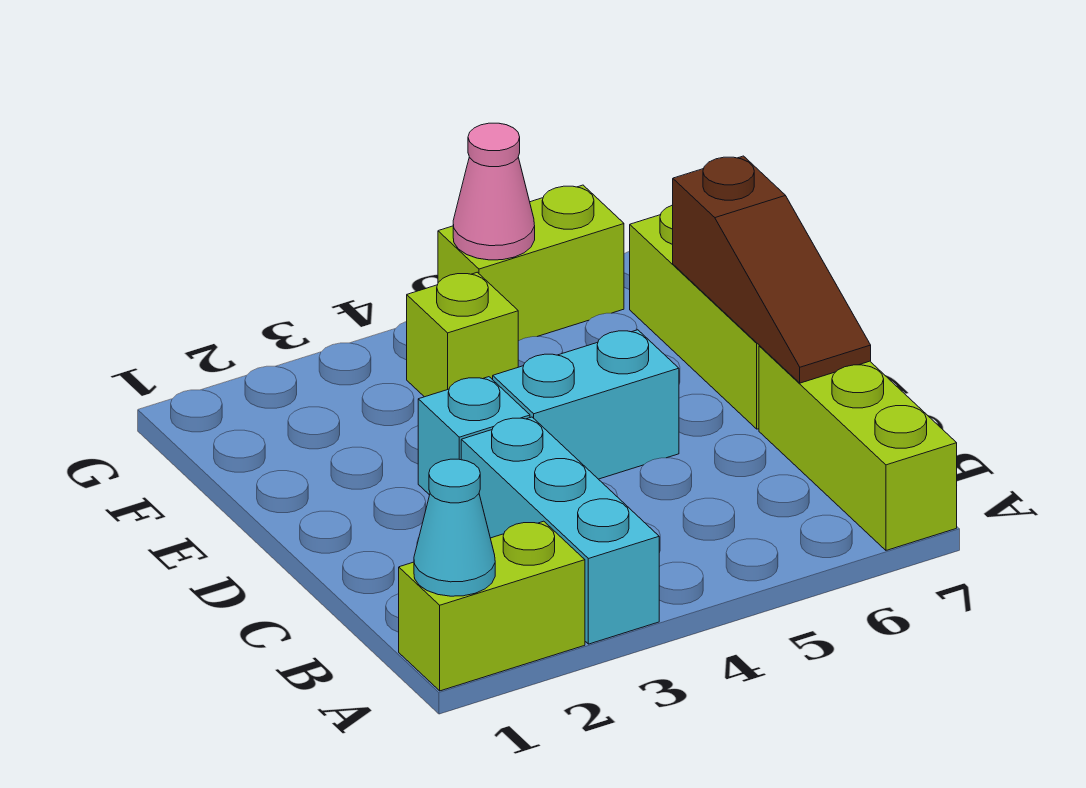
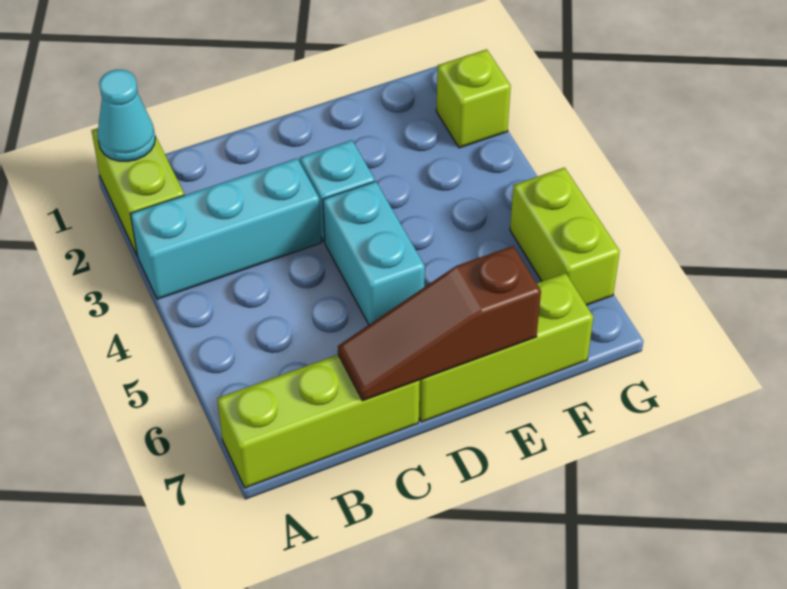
lime 1x1 brick [407,272,518,397] -> lime 1x1 brick moved to [436,49,511,148]
pink 1x1 cone [453,123,535,260] -> none

